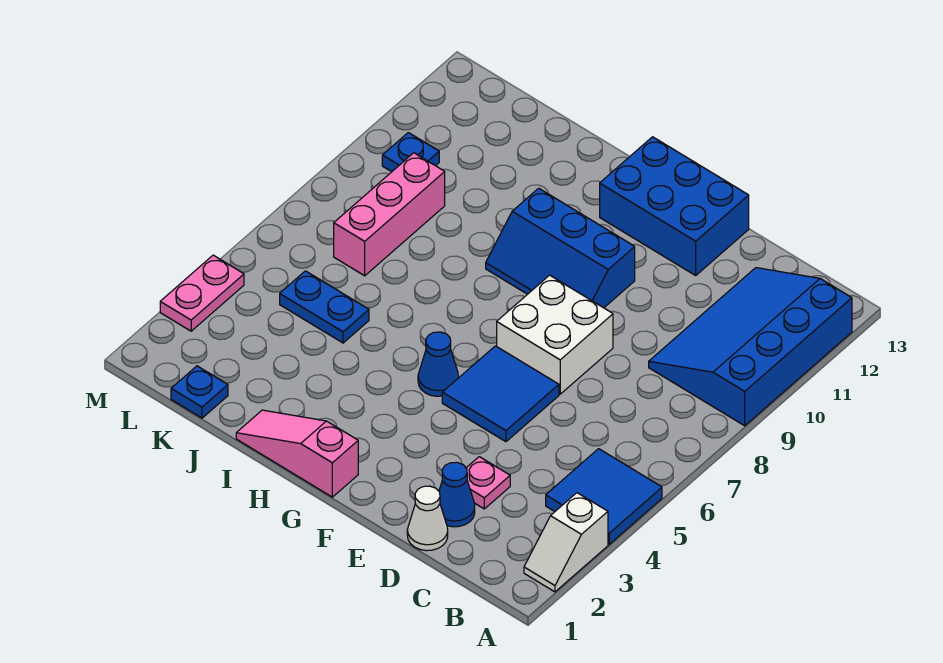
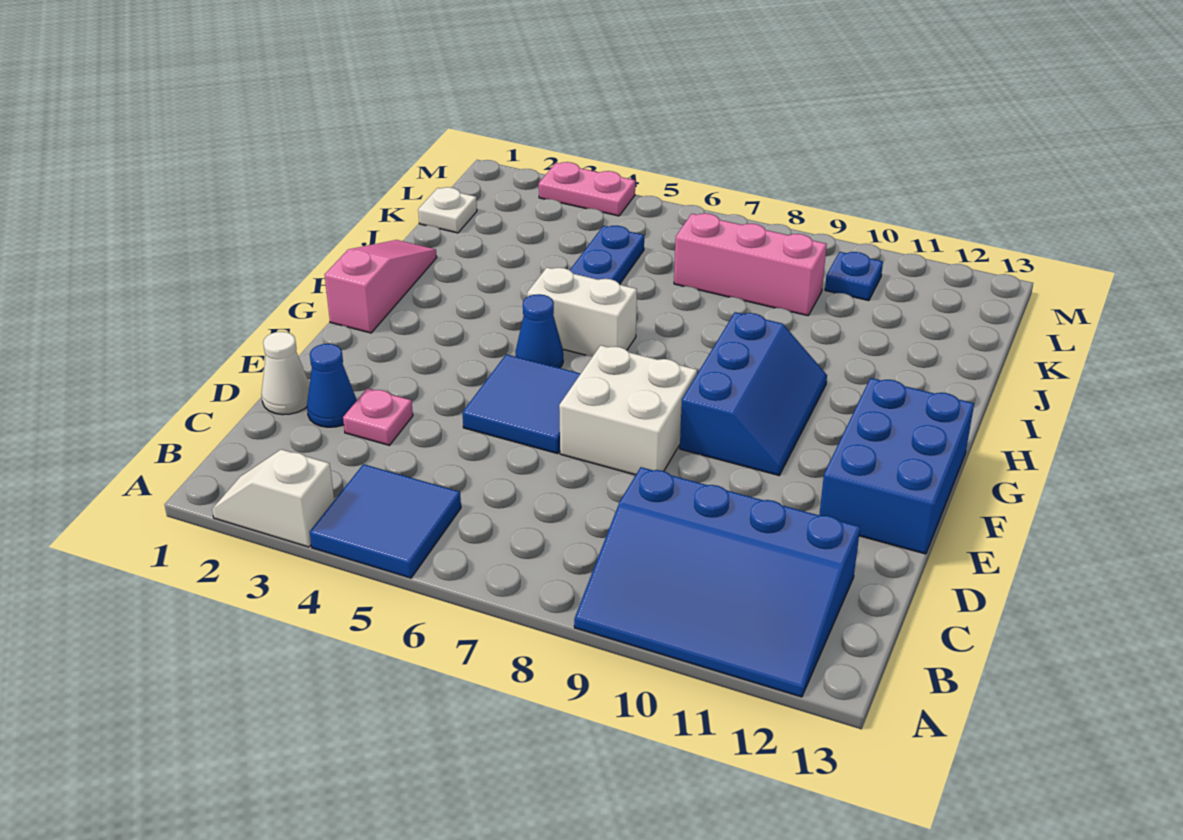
blue 3x4 slope [649,268,852,426] -> blue 3x4 slope turned to [574,467,860,697]
blue 2x3 slope [486,188,635,308] -> blue 2x3 slope turned to [680,312,827,475]
none -> white 1x2 brick [527,267,637,356]
blue 1x1 plate [171,366,228,418] -> white 1x1 plate [418,187,477,233]

